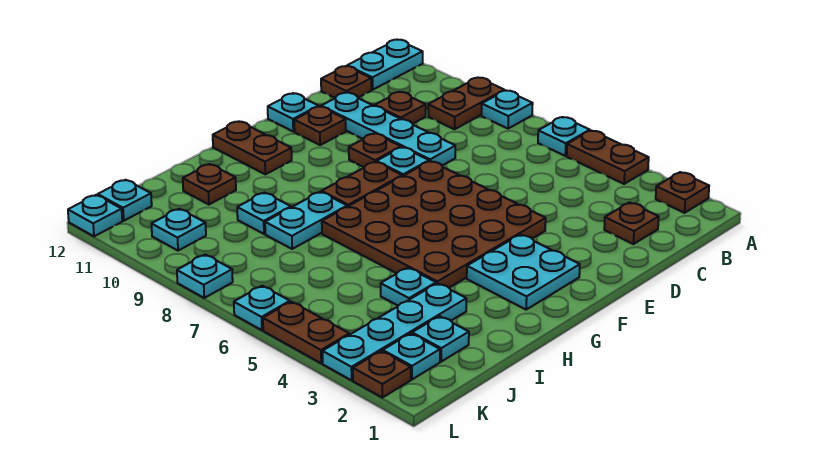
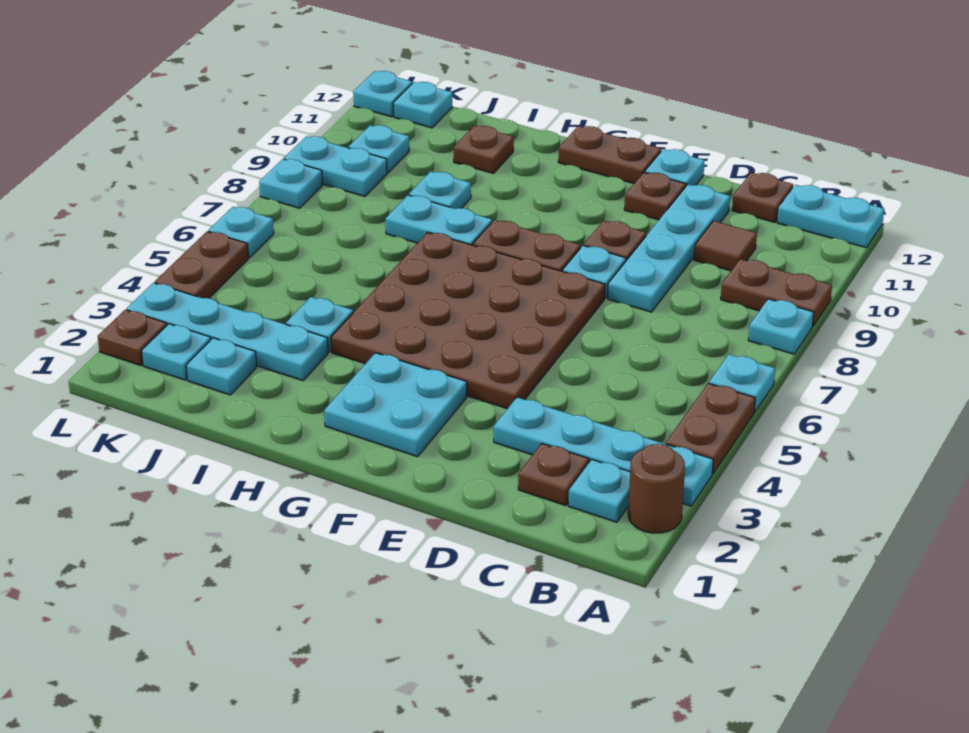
brown 1x1 plate [656,172,709,213] -> brown 1x1 round brick [628,444,685,533]
none -> cyan 1x4 plate [494,397,713,506]
none -> cyan 1x1 plate [568,460,630,522]
brown 1x1 plate [375,92,426,124] -> brown 1x1 tile [694,221,757,271]
brown 1x2 plate [213,122,292,174] -> brown 1x2 plate turned to [558,126,661,184]
none -> cyan 1x2 plate [284,136,387,196]

